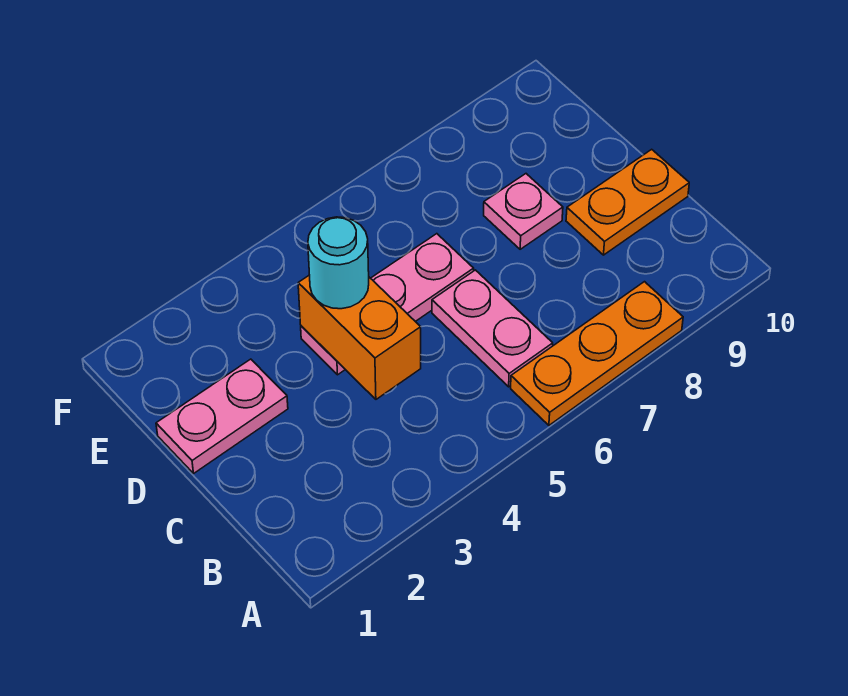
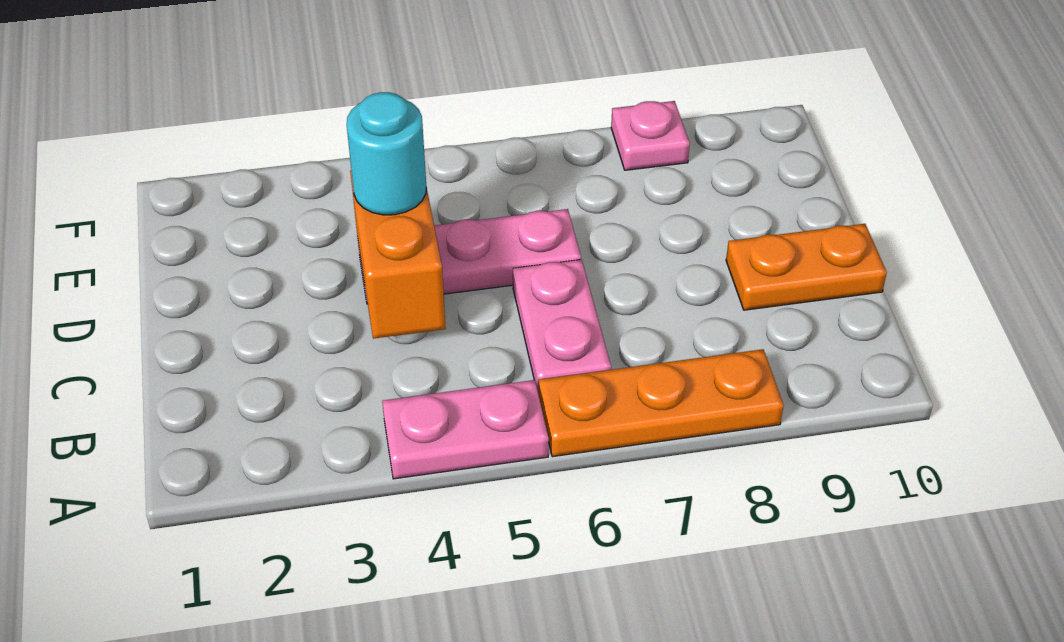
pink 1x2 plate [156,359,288,473] -> pink 1x2 plate moved to [382,380,549,479]
pink 1x1 plate [484,174,563,249] -> pink 1x1 plate moved to [611,101,690,170]

